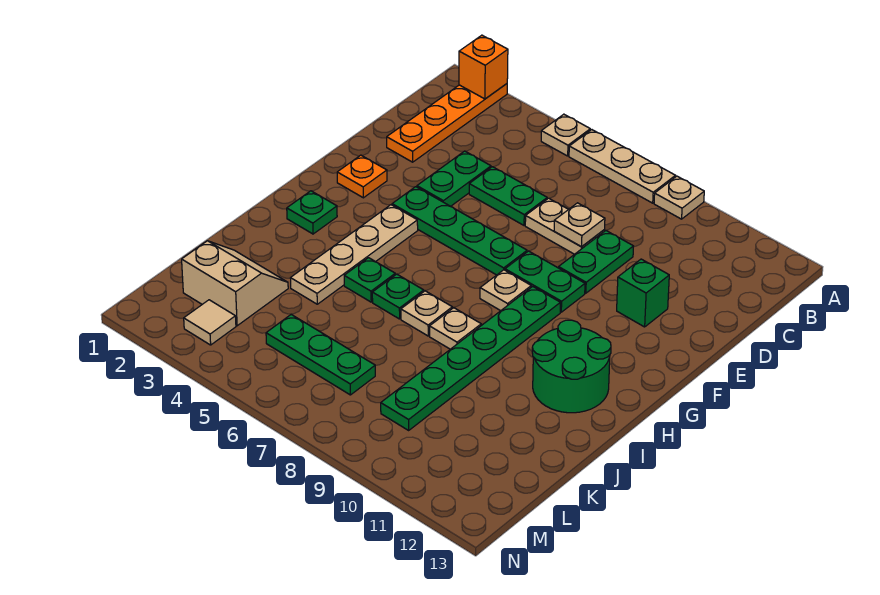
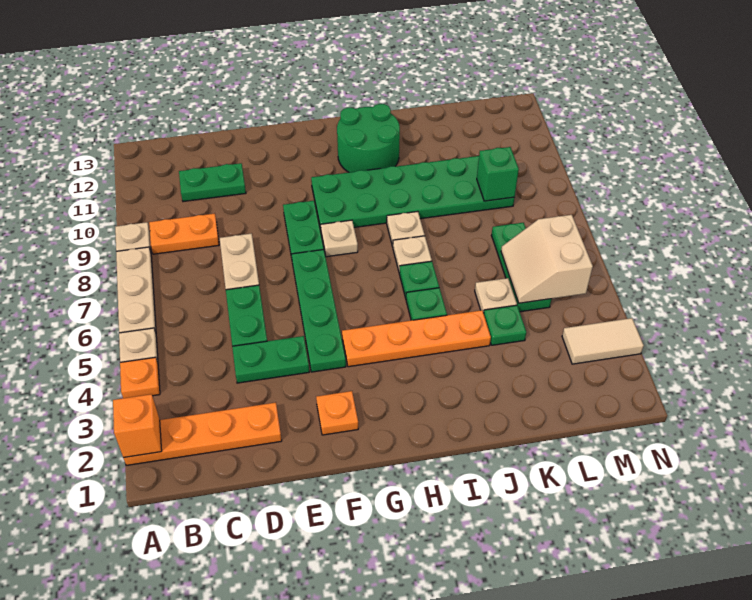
none -> orange 1x1 plate [120,357,160,398]
none -> orange 1x2 plate [149,214,219,254]
tan 1x1 plate [554,203,605,247] -> tan 1x1 plate moved to [475,278,517,313]
green 1x2 plate [559,231,634,293] -> green 1x2 plate moved to [179,163,246,202]
green 1x1 brick [617,259,669,327] -> green 1x1 brick moved to [477,147,519,201]
tan 1x4 plate [291,205,418,304] -> orange 1x4 plate [342,310,491,367]
green 1x6 plate [381,287,560,430] -> green 2x6 plate [311,156,515,229]
green 1x1 plate [287,191,337,234] -> green 1x1 plate moved to [484,305,526,345]
tan 2x2 slope [182,241,288,326] -> tan 2x2 slope moved to [501,215,593,303]
tan 1x1 tile [184,300,236,345] -> tan 1x2 tile [562,318,644,364]

